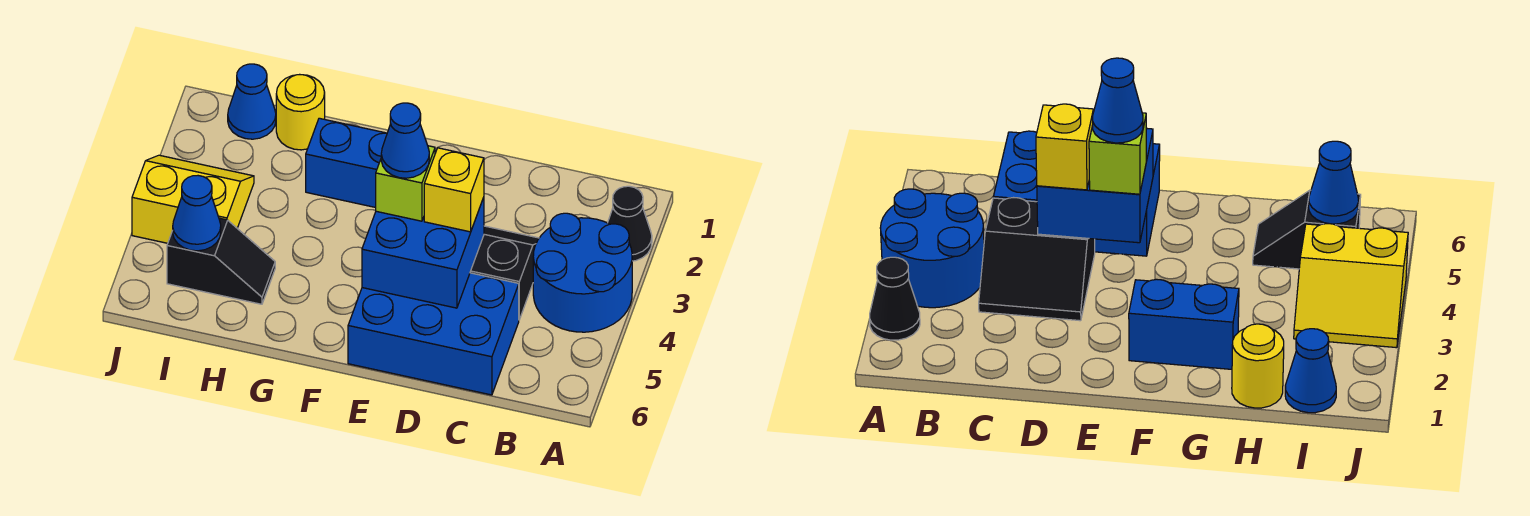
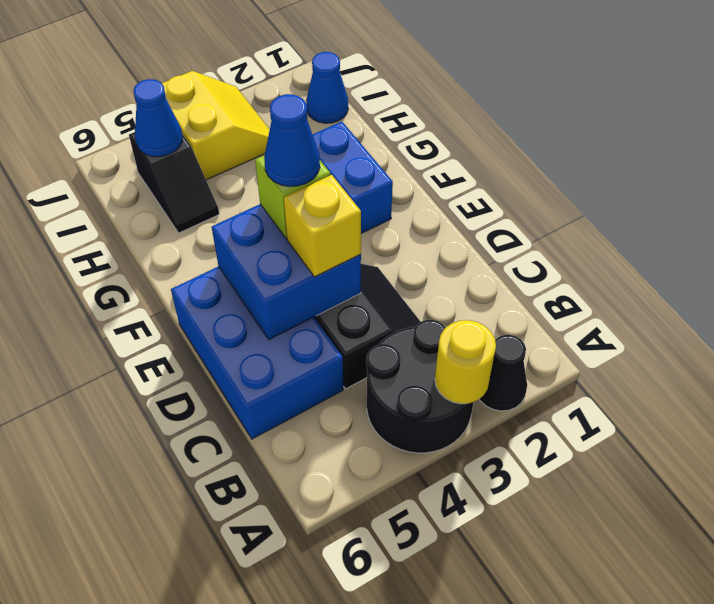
blue 2x2 round brick [533,213,632,332] -> black 2x2 round brick [366,320,474,453]
yellow 1x1 round brick [276,75,325,150] -> yellow 1x1 round brick moved to [435,320,496,404]

